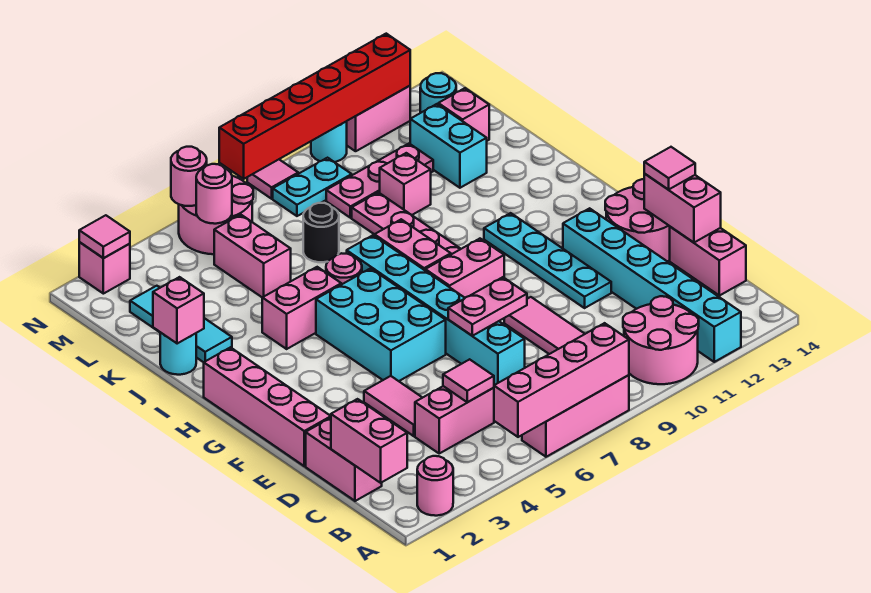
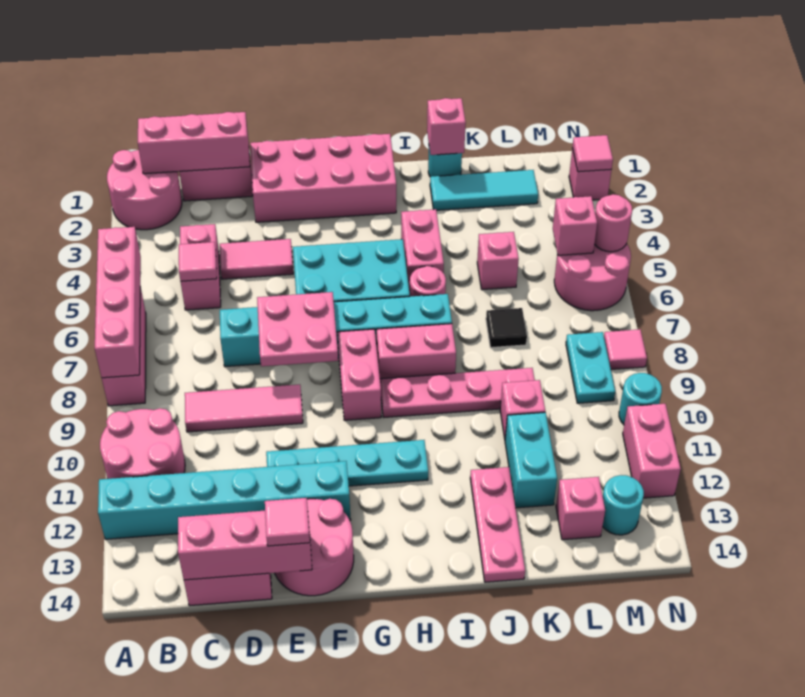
pink 1x1 round brick [417,456,453,516] -> pink 2x2 round brick [107,150,182,230]
pink 1x2 brick [331,399,407,483] -> pink 1x3 brick [138,112,250,174]
pink 1x2 brick [644,174,721,243] -> pink 1x3 brick [178,511,312,580]
pink 1x4 brick [204,347,331,466] -> pink 2x4 brick [250,134,396,222]
pink 1x2 plate [448,277,527,336] -> pink 2x2 plate [257,292,338,366]
pink 1x2 brick [214,215,291,298] -> pink 1x1 brick [477,232,519,290]
black 1x1 round brick [303,203,339,262] -> black 1x1 tile [486,308,527,348]
cyan 1x2 brick [410,104,487,188] -> cyan 1x2 brick turned to [505,412,557,508]
pink 1x3 plate [326,144,433,218] -> pink 1x3 plate moved to [470,467,525,582]
pink 1x1 round brick [196,164,232,224] -> pink 1x1 brick [553,196,597,255]
red 1x6 brick [219,34,410,179] -> none

